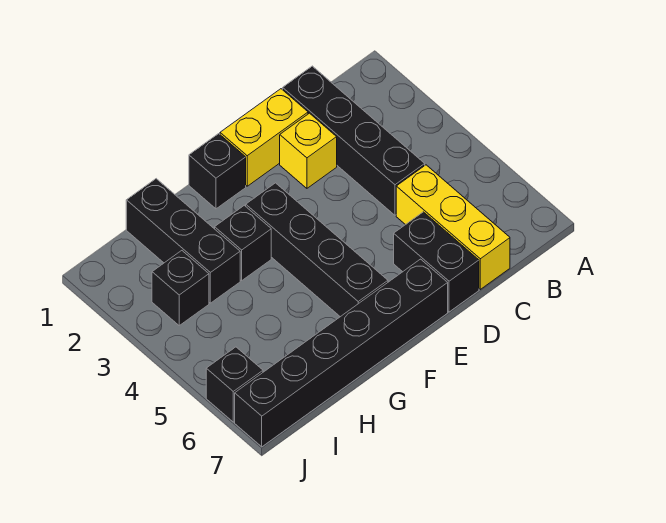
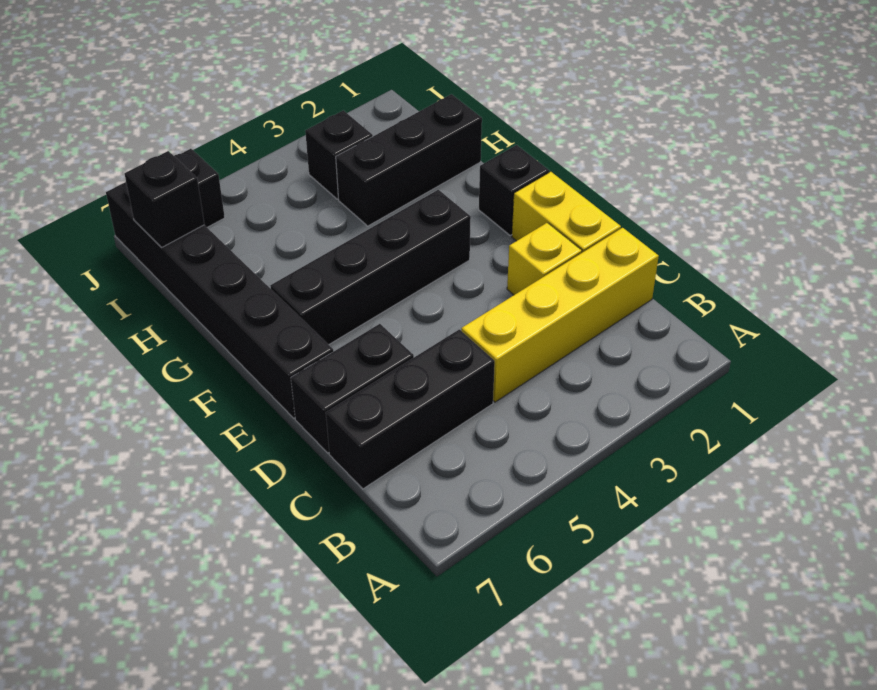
black 1x4 brick [283,66,425,215] -> yellow 1x4 brick [461,228,659,402]
yellow 1x3 brick [396,165,510,289] -> black 1x3 brick [326,329,495,489]
black 1x1 brick [215,205,271,280] -> black 1x1 brick moved to [125,151,204,248]

